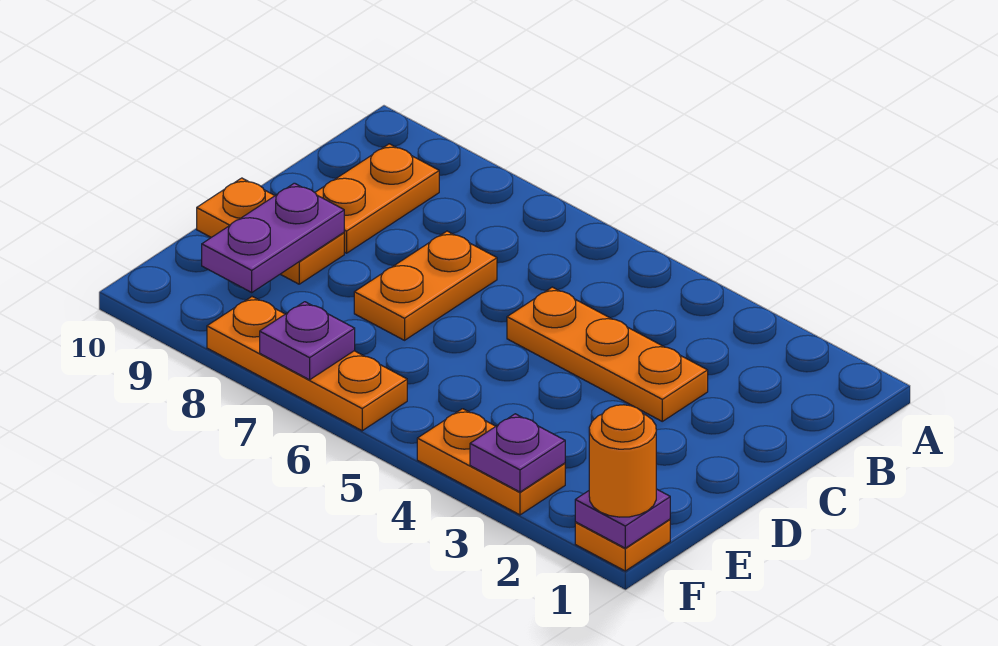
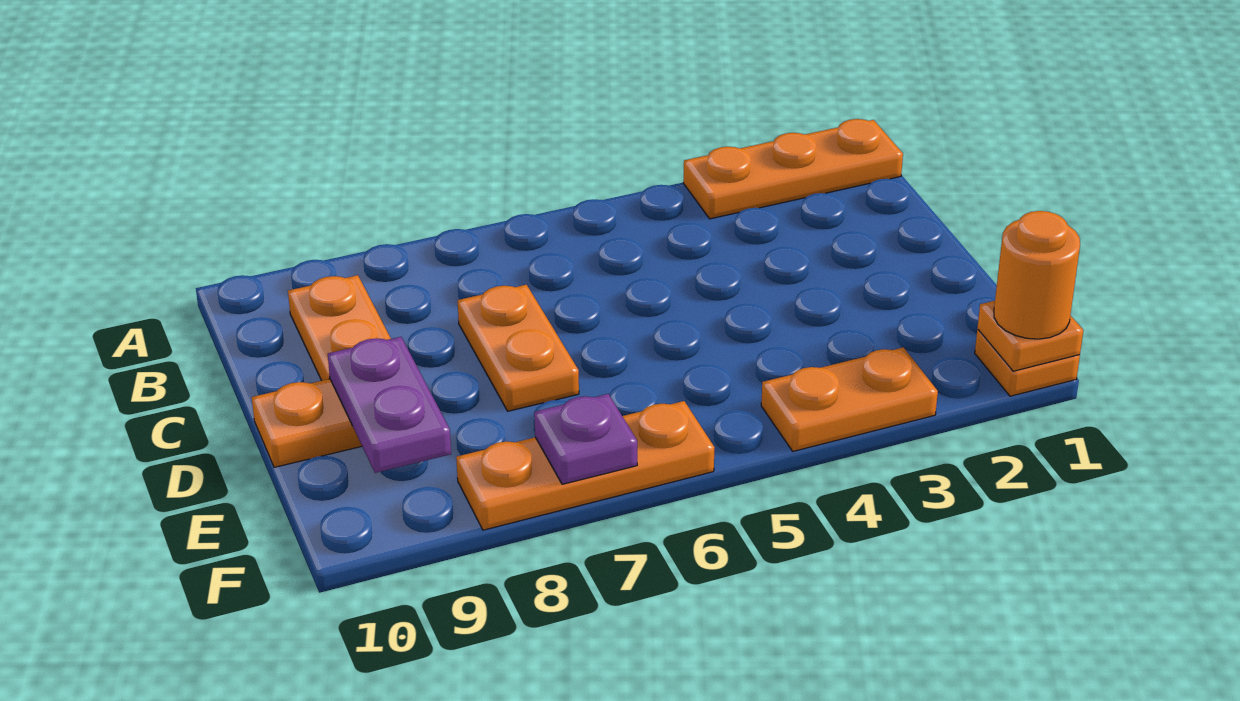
orange 1x3 plate [507,287,708,421] -> orange 1x3 plate moved to [683,119,903,219]
purple 1x1 plate [575,489,670,548] -> orange 1x1 plate [977,301,1083,371]
purple 1x1 plate [470,414,565,492] -> none

